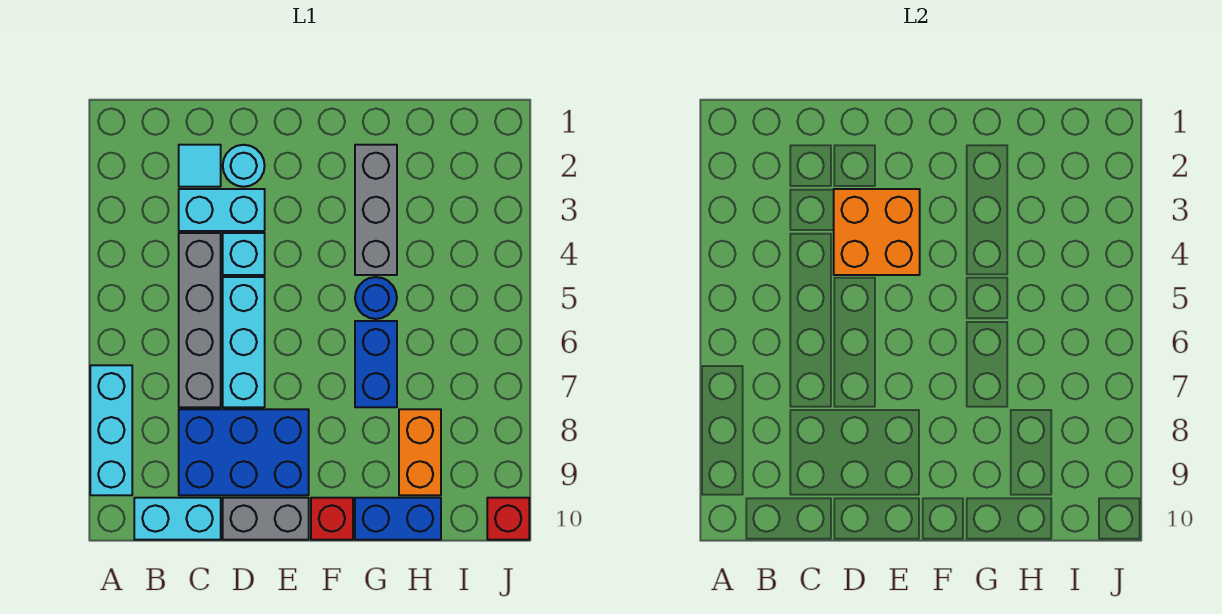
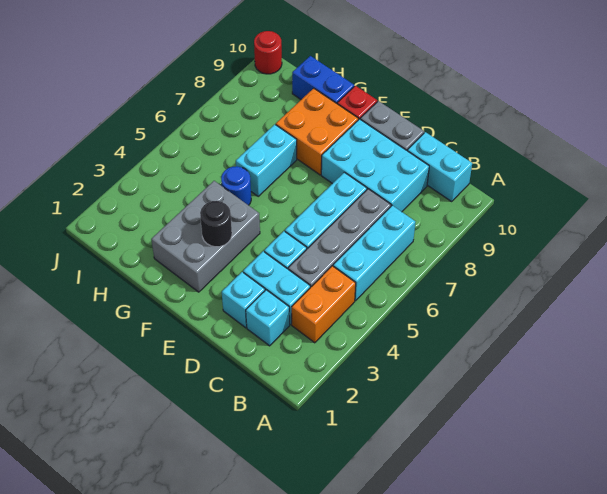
cyan 1x3 brick [90,365,132,495] -> cyan 1x3 brick moved to [333,205,415,301]
cyan 1x1 tile [179,145,221,187] -> cyan 1x1 brick [246,290,290,346]
blue 2x3 brick [179,409,309,495] -> cyan 2x3 brick [321,119,429,212]
cyan 1x1 round brick [223,145,265,187] -> cyan 1x1 brick [222,272,265,328]
orange 2x2 brick [834,189,920,275] -> orange 2x2 brick moved to [276,88,358,175]
none -> black 1x1 round brick [200,201,232,247]
grey 1x3 brick [355,145,397,275] -> grey 2x3 brick [151,181,260,292]
blue 1x2 brick [355,321,397,407] -> cyan 1x2 brick [236,125,297,196]
orange 1x2 brick [399,409,441,495] -> orange 1x2 brick moved to [292,266,356,343]
red 1x1 brick [487,498,529,540] -> red 1x1 round brick [254,31,282,74]

